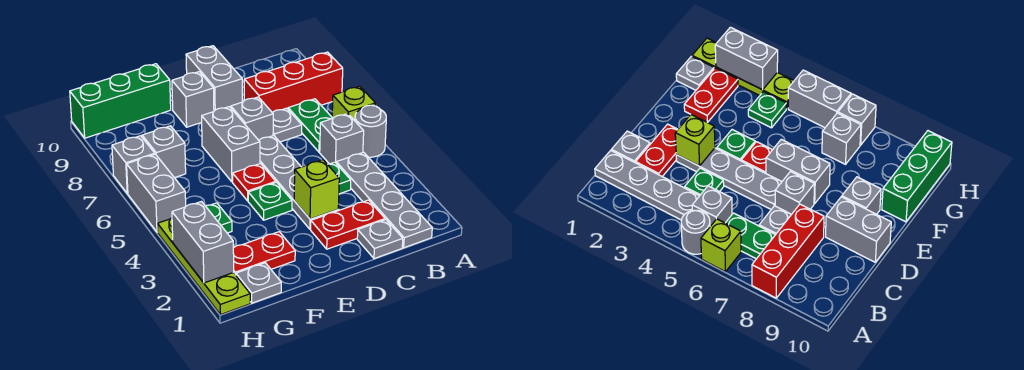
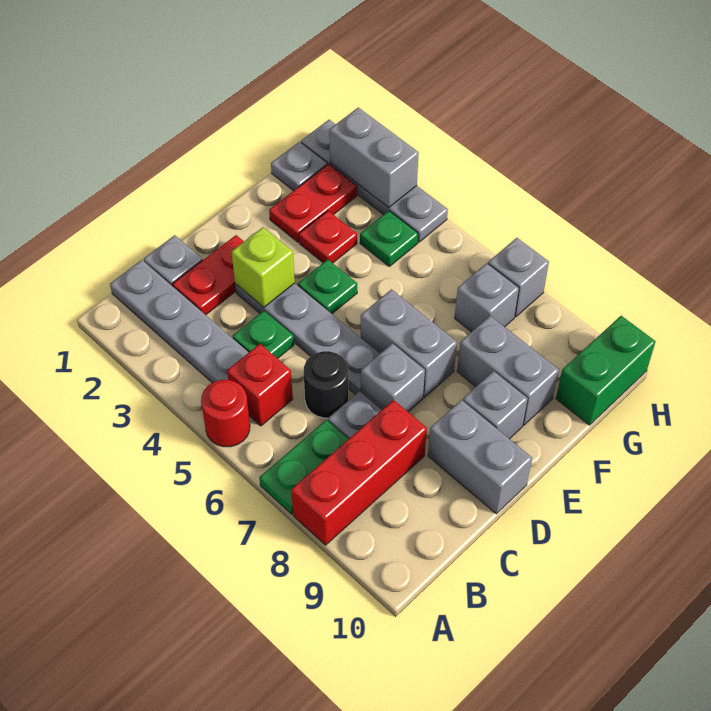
grey 1x1 round brick [355,105,386,157] -> red 1x1 round brick [201,380,250,447]
lime 1x1 brick [332,86,375,121] -> none
grey 1x1 brick [320,114,364,164] -> red 1x1 brick [227,344,293,426]
green 1x2 plate [288,99,333,152] -> green 1x2 plate turned to [259,420,348,514]
none -> black 1x1 round brick [304,351,348,418]
red 1x1 plate [233,164,276,201] -> red 1x1 plate moved to [299,211,357,263]
green 1x3 brick [70,64,171,138] -> green 1x2 brick [556,316,656,425]
lime 1x4 plate [157,218,250,315] -> grey 1x4 plate [301,120,448,242]
grey 1x2 brick [127,154,186,232] -> grey 1x2 brick moved to [457,316,559,425]

